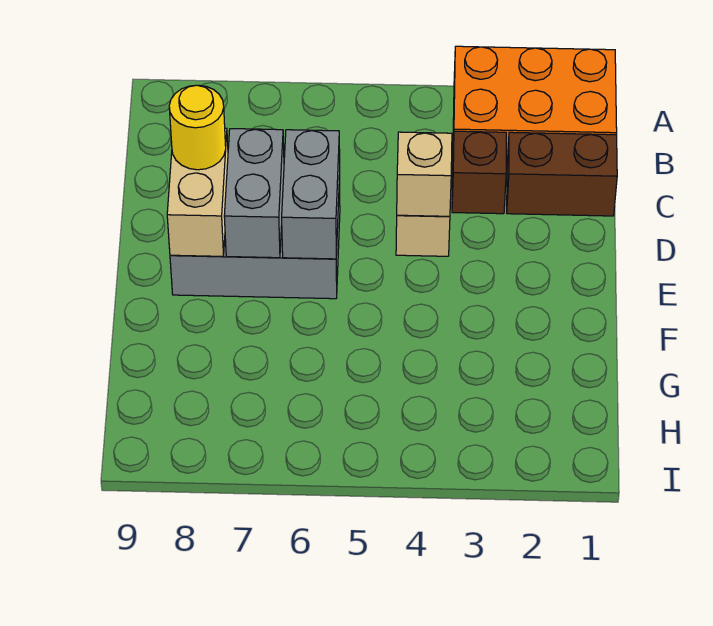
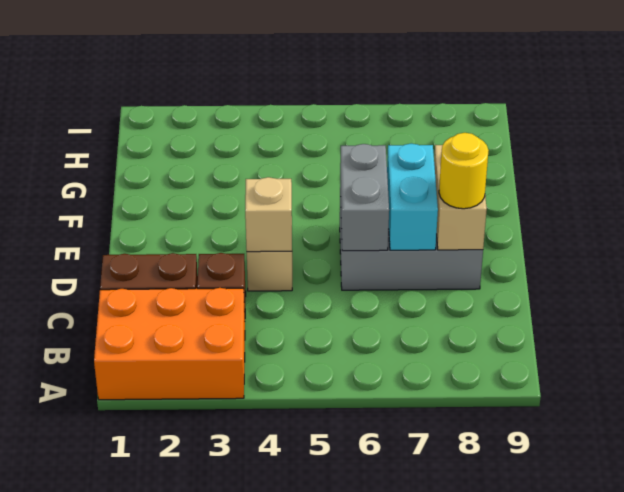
grey 1x2 brick [224,129,284,258] -> cyan 1x2 brick [387,144,438,250]

